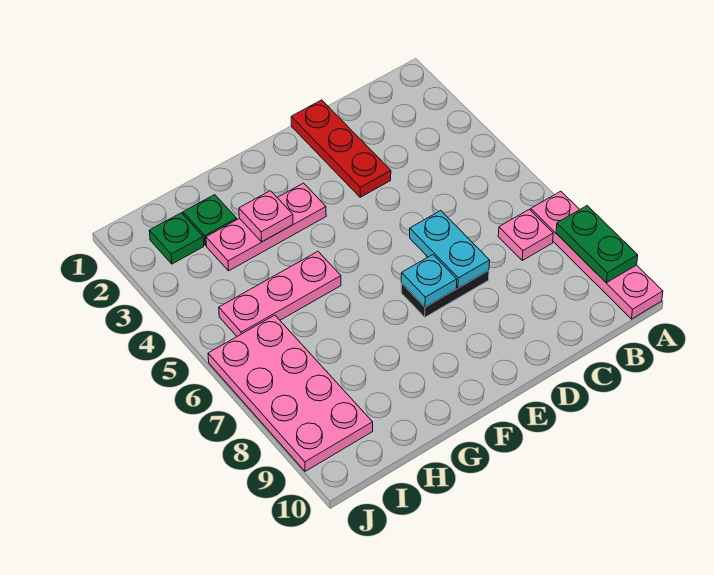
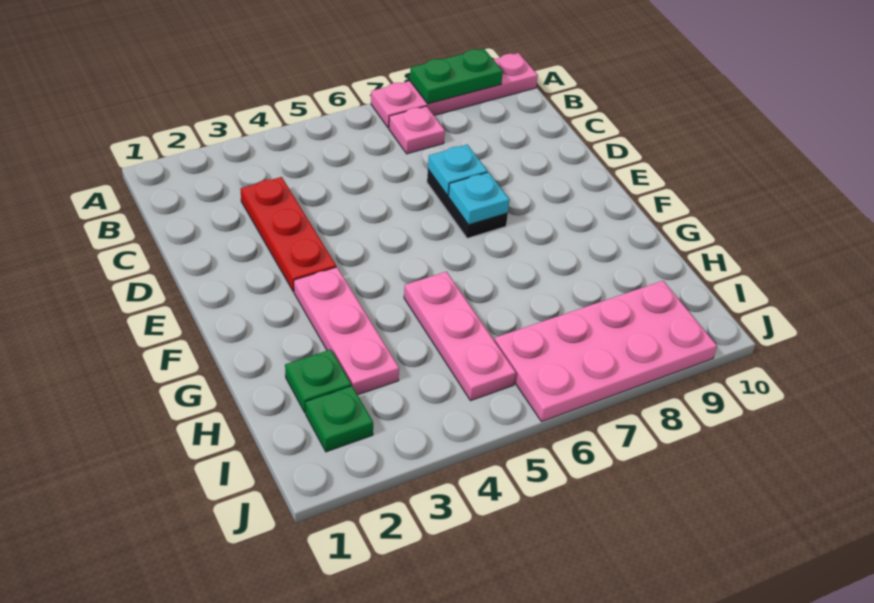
red 1x3 plate [291,100,391,197] -> red 1x3 plate turned to [241,177,336,292]
cyan 1x2 plate [410,211,490,288] -> cyan 1x1 plate [428,145,488,195]
pink 1x1 plate [239,191,293,242] -> none

